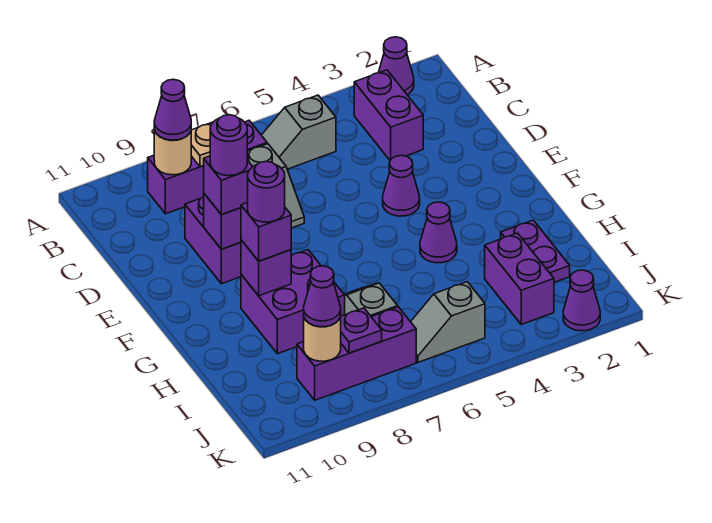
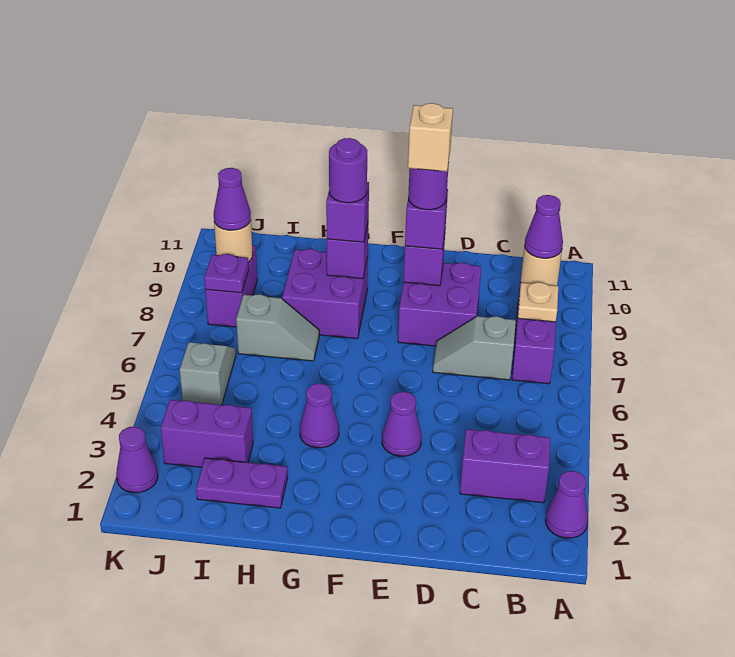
grey 1x2 slope [262,95,336,169] -> none
none -> tan 1x1 brick [408,103,453,172]
purple 1x3 brick [297,307,416,400] -> purple 1x2 brick [205,246,257,327]

